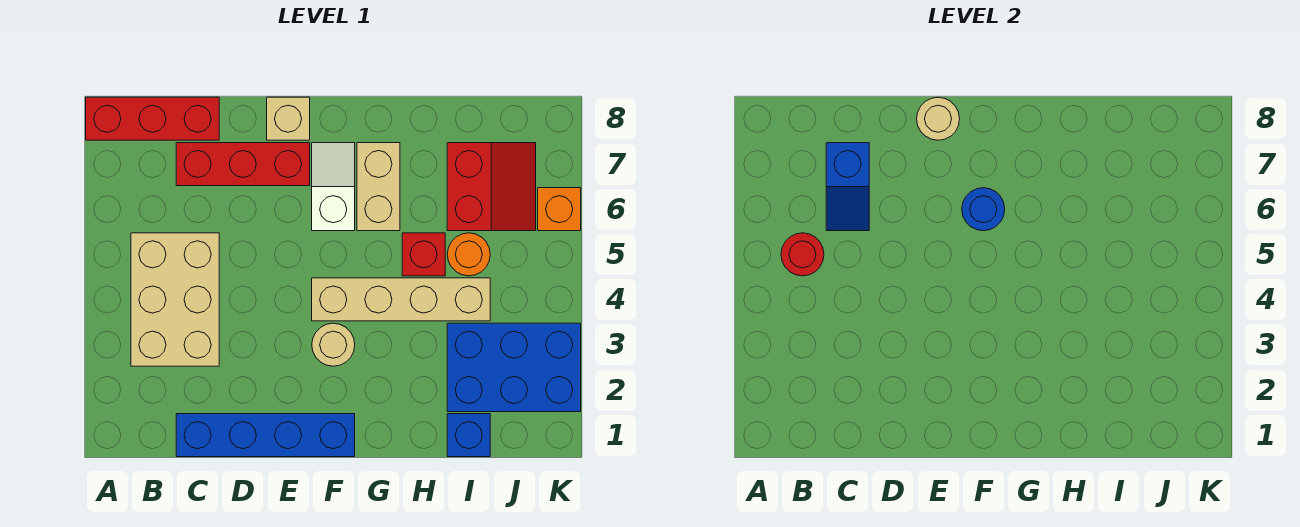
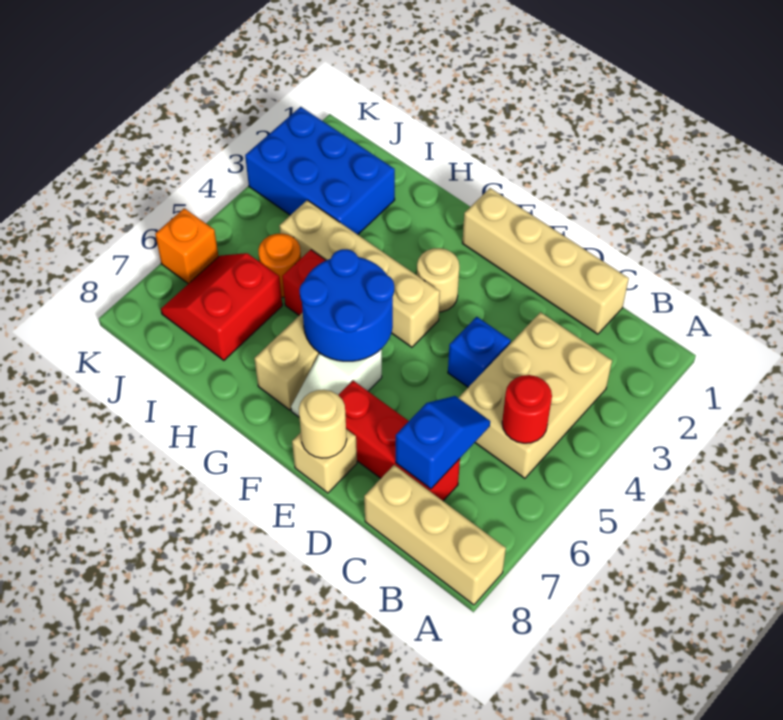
red 1x3 brick [86,97,219,140] -> tan 1x3 brick [364,465,506,605]
blue 1x4 brick [176,414,355,457] -> tan 1x4 brick [462,188,629,334]
blue 1x1 round brick [962,188,1005,231] -> blue 2x2 round brick [299,249,394,361]
blue 1x1 brick [447,414,490,457] -> blue 1x1 brick moved to [448,317,511,387]

